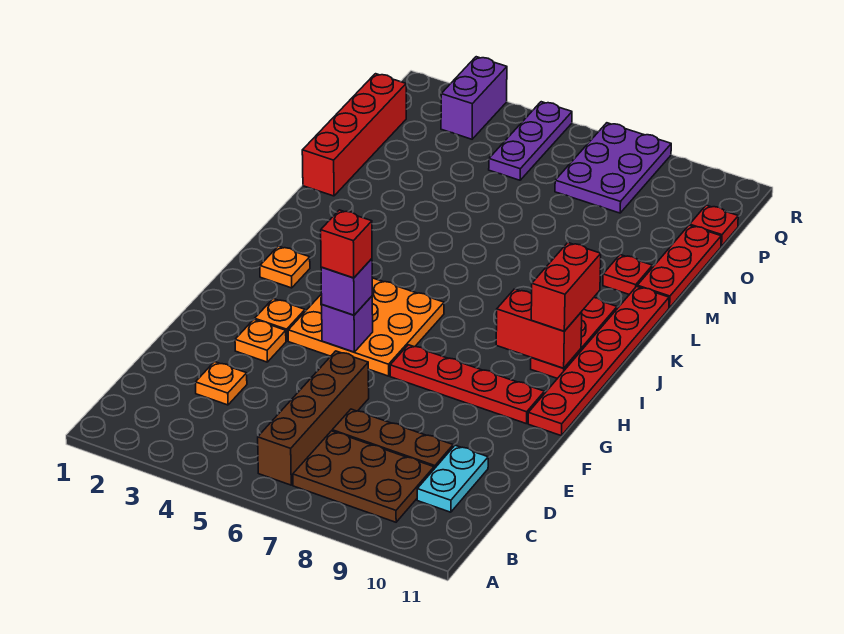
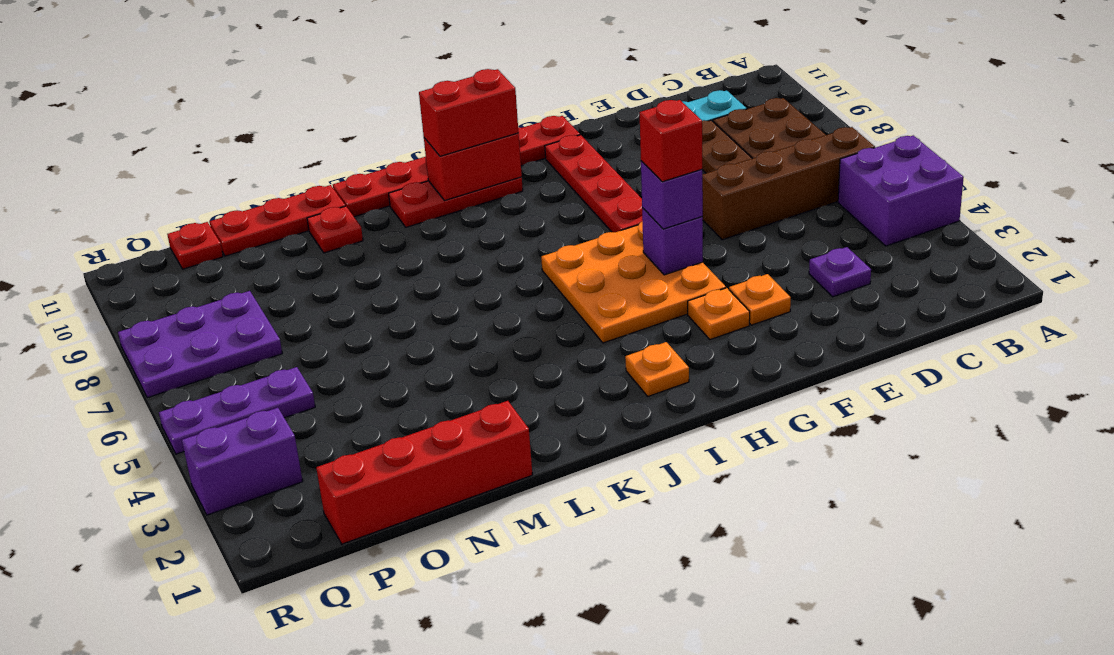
none -> purple 2x2 brick [838,136,964,246]
orange 1x1 plate [195,362,247,405] -> purple 1x1 plate [809,247,871,297]
red 1x2 brick [496,289,582,368] -> red 1x2 brick turned to [424,133,522,201]

